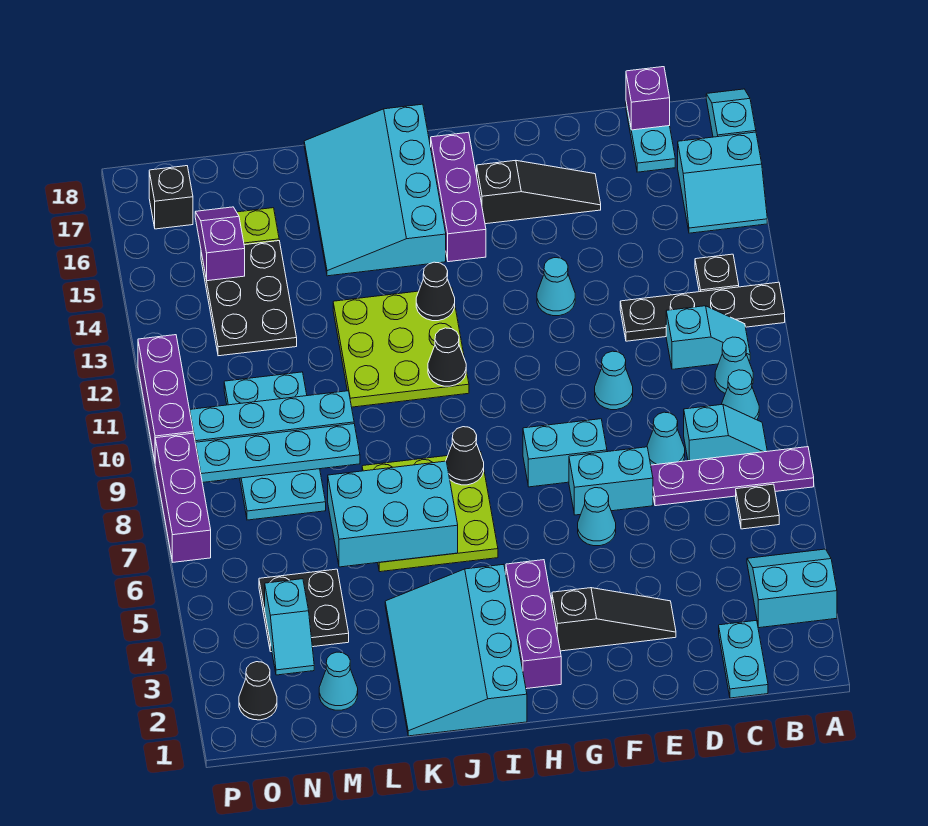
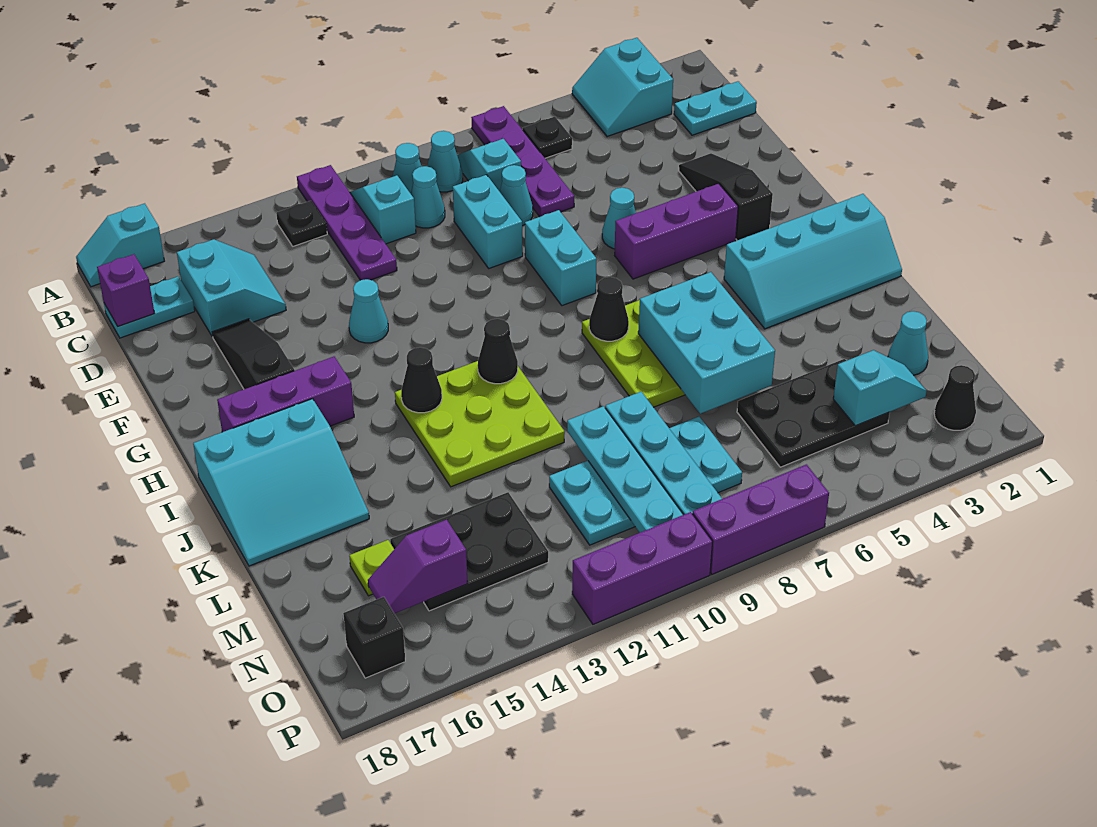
black 1x4 plate [620,282,785,341] -> purple 1x4 plate [297,165,397,280]
cyan 2x2 slope [678,132,767,233] -> cyan 2x2 slope moved to [177,239,286,337]
cyan 1x2 brick [569,447,653,515] -> cyan 1x2 brick moved to [453,175,523,268]
cyan 1x1 cone [595,351,633,410] -> cyan 1x1 cone moved to [411,166,445,228]
purple 1x3 brick [506,560,561,689] -> purple 1x3 brick moved to [615,184,738,279]
cyan 3x4 slope [385,564,527,736] -> cyan 2x4 slope [724,194,902,329]
cyan 3x4 slope [304,104,446,276] -> cyan 3x3 slope [193,399,369,566]
black 2x2 plate [259,569,349,652] -> black 2x3 plate [737,359,890,467]

